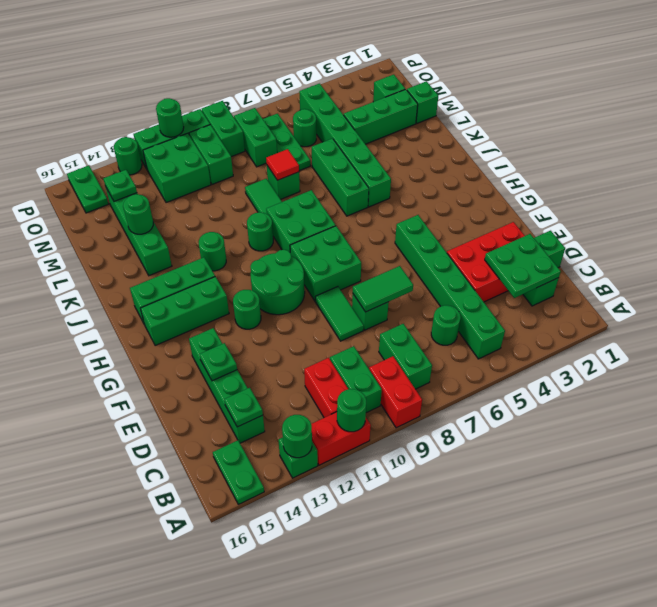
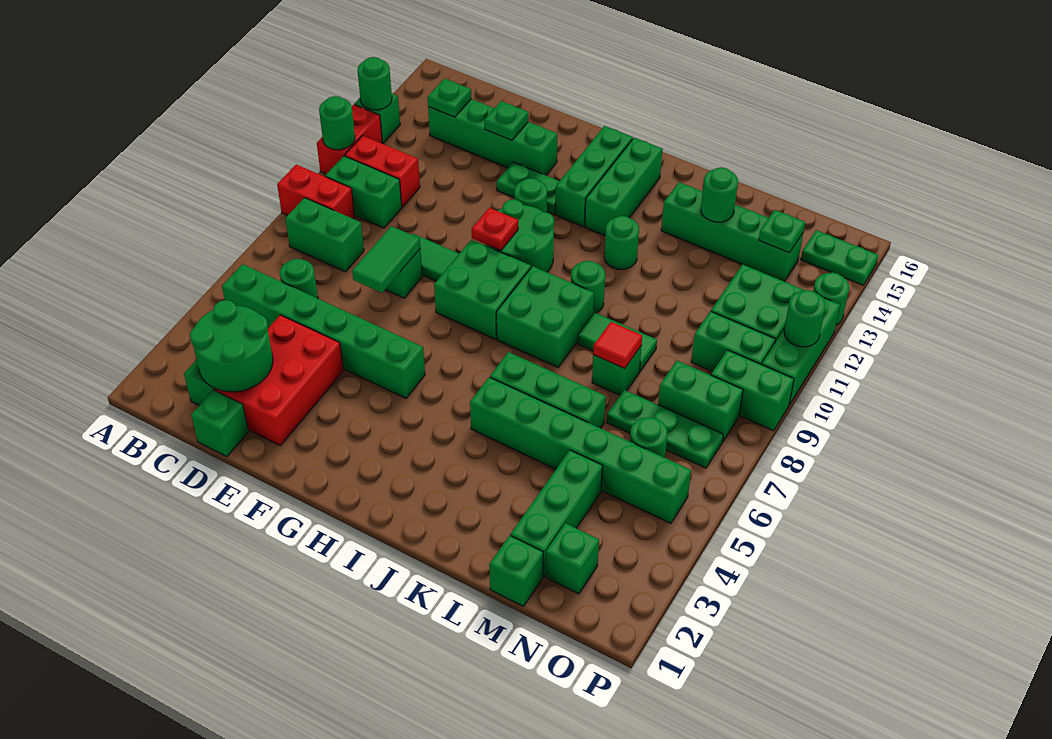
green 1x2 plate [213,440,264,504] -> green 1x2 plate moved to [497,162,559,214]
green 2x2 plate [485,234,561,298] -> green 2x2 round brick [190,300,273,392]
none -> red 1x1 plate [472,208,518,251]

